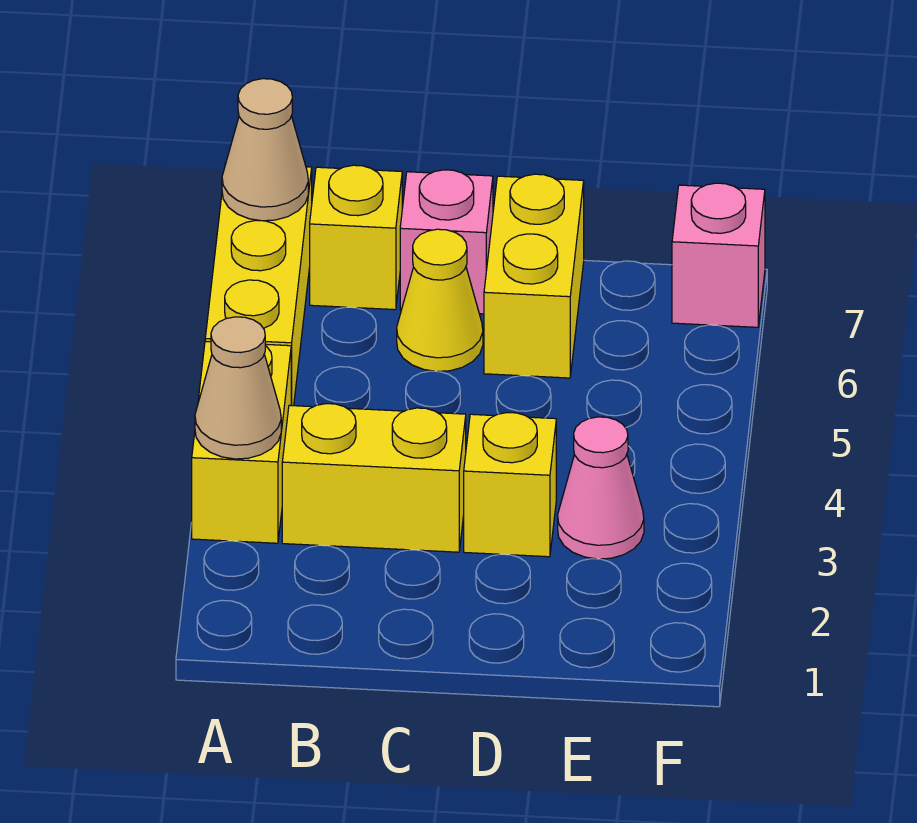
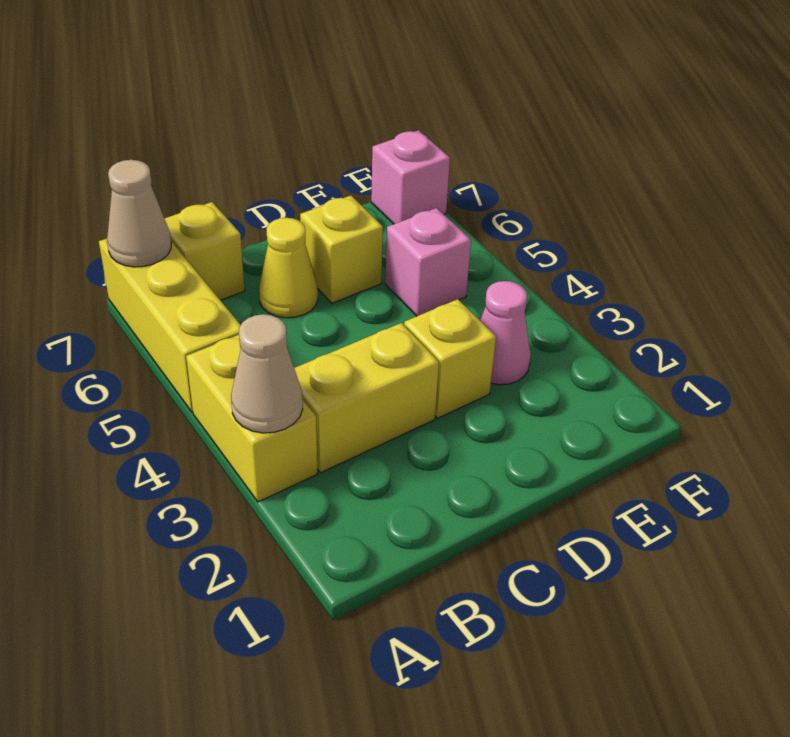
pink 1x1 brick [400,170,493,314] -> pink 1x1 brick moved to [385,208,471,316]
yellow 1x2 brick [484,174,584,378] -> yellow 1x1 brick [300,196,383,303]

